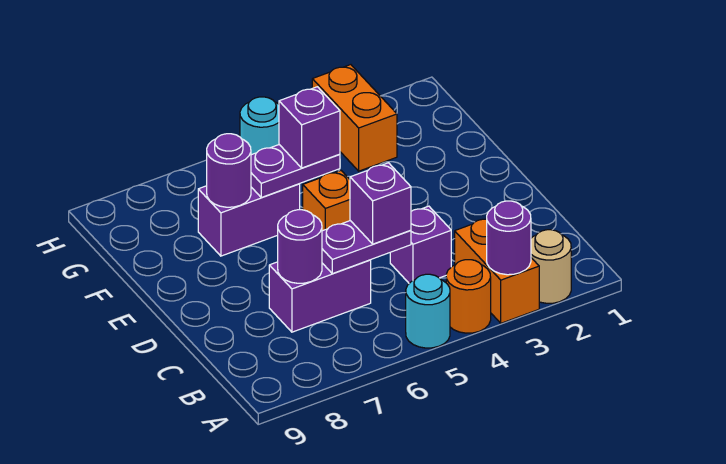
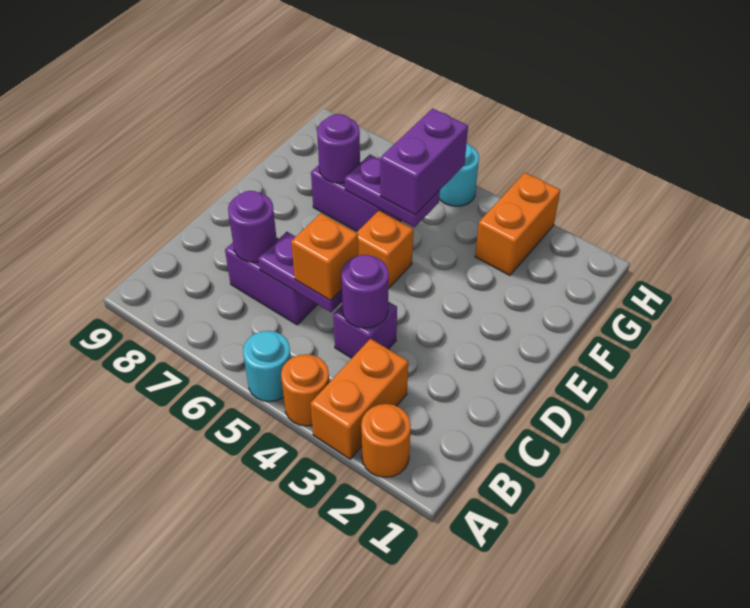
tan 1x1 round brick [531,230,571,303] -> orange 1x1 round brick [361,404,411,477]
purple 1x1 round brick [487,201,531,275] -> purple 1x1 round brick moved to [341,255,389,328]
purple 1x1 brick [350,163,411,244] -> orange 1x1 brick [291,214,358,300]
purple 1x1 brick [279,87,340,168] -> purple 1x2 brick [380,109,468,215]

